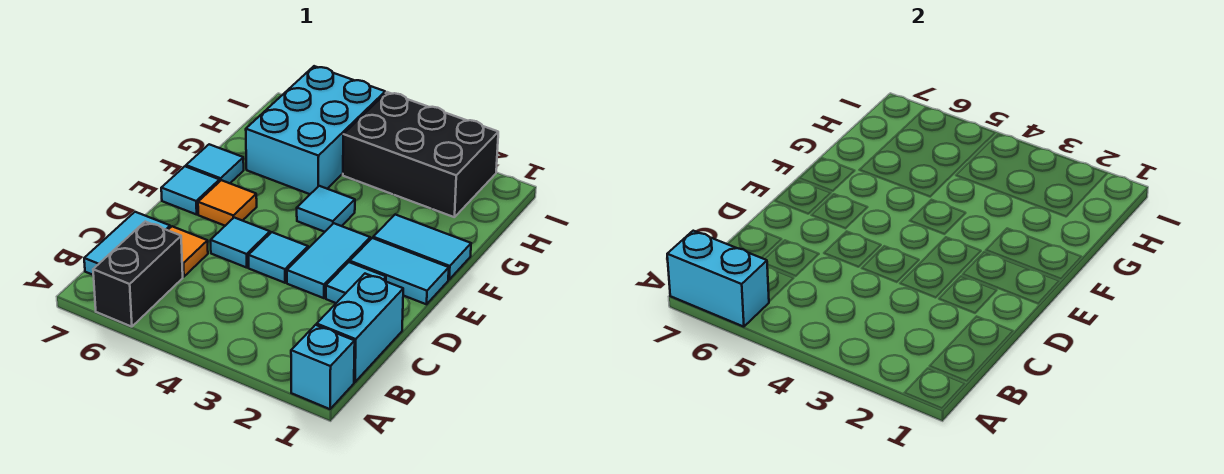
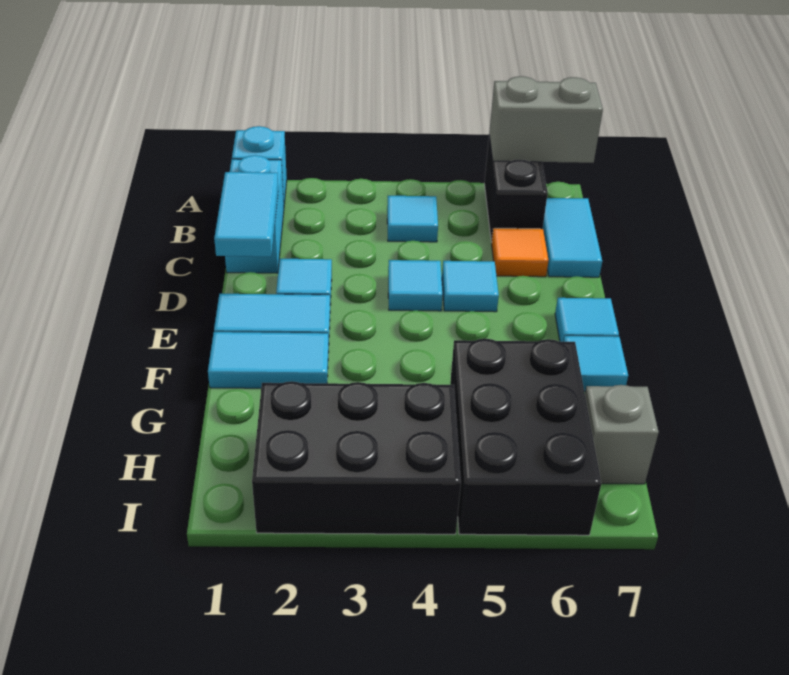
cyan 1x2 brick [667,231,769,327] -> grey 1x2 brick [489,76,603,163]
cyan 1x2 tile [287,223,370,298] -> cyan 1x2 tile moved to [214,172,278,257]
orange 1x1 tile [198,180,257,226] -> none
cyan 1x1 tile [297,186,355,232] -> cyan 1x1 tile moved to [387,196,438,242]
cyan 2x3 brick [246,66,385,194] -> black 2x3 brick [450,339,601,535]
none -> grey 1x1 brick [585,385,659,484]

